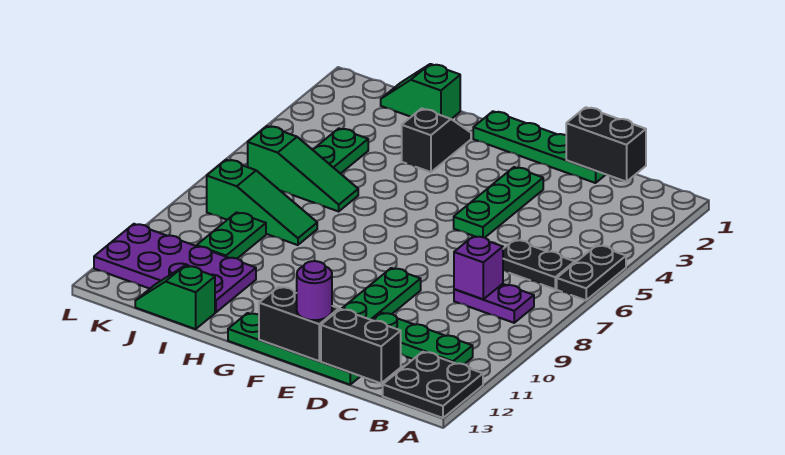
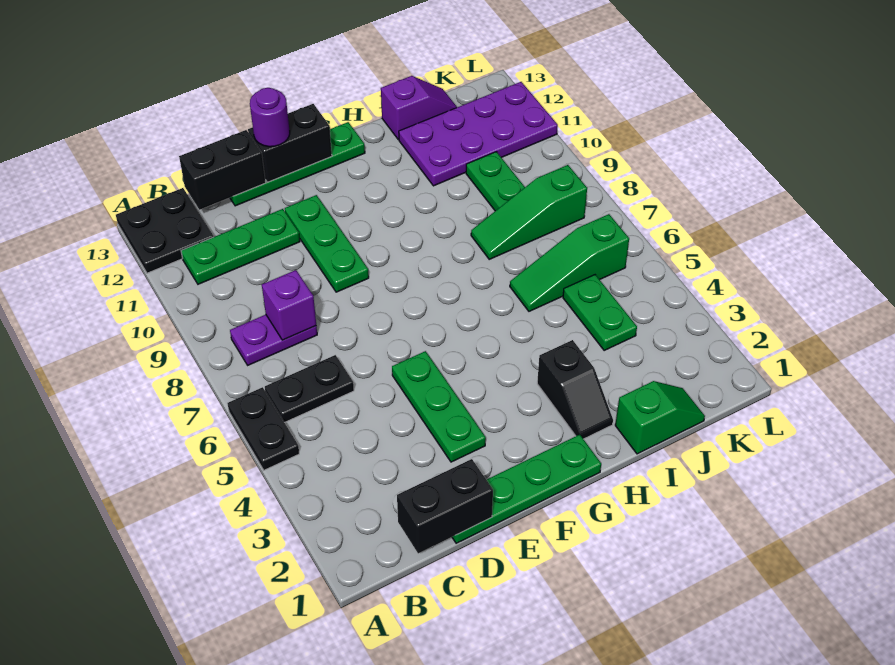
green 1x2 slope [135,266,215,329] -> purple 1x2 slope [381,76,457,140]

